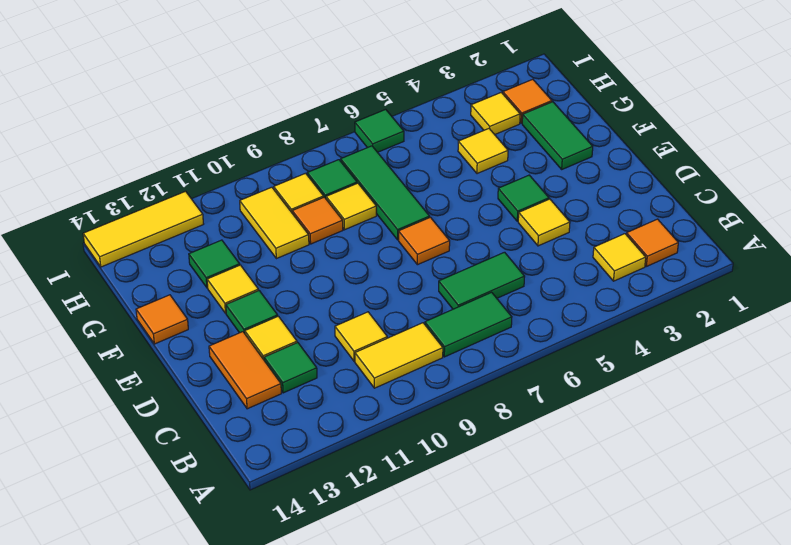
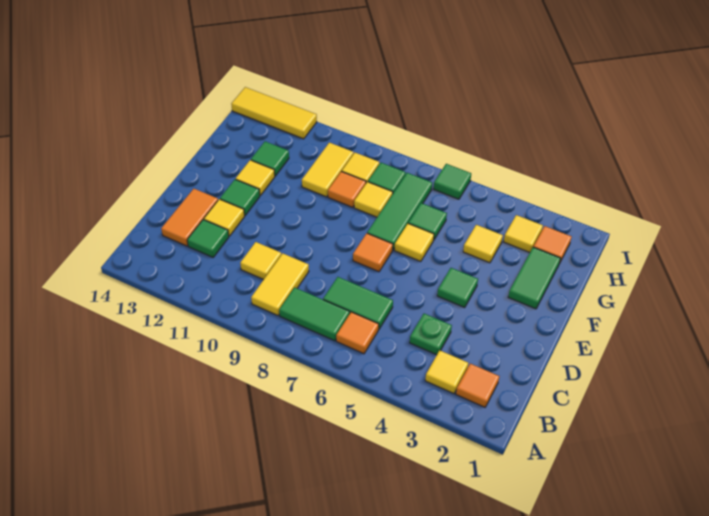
yellow 1x2 tile [355,323,443,388] -> yellow 1x2 tile turned to [251,253,309,315]
none -> green 1x1 plate [410,314,452,355]
yellow 1x1 tile [518,199,570,246] -> yellow 1x1 tile moved to [394,224,434,262]
orange 1x1 tile [136,295,188,344] -> orange 1x1 tile moved to [336,312,379,354]
none -> green 1x1 tile [408,203,447,239]

